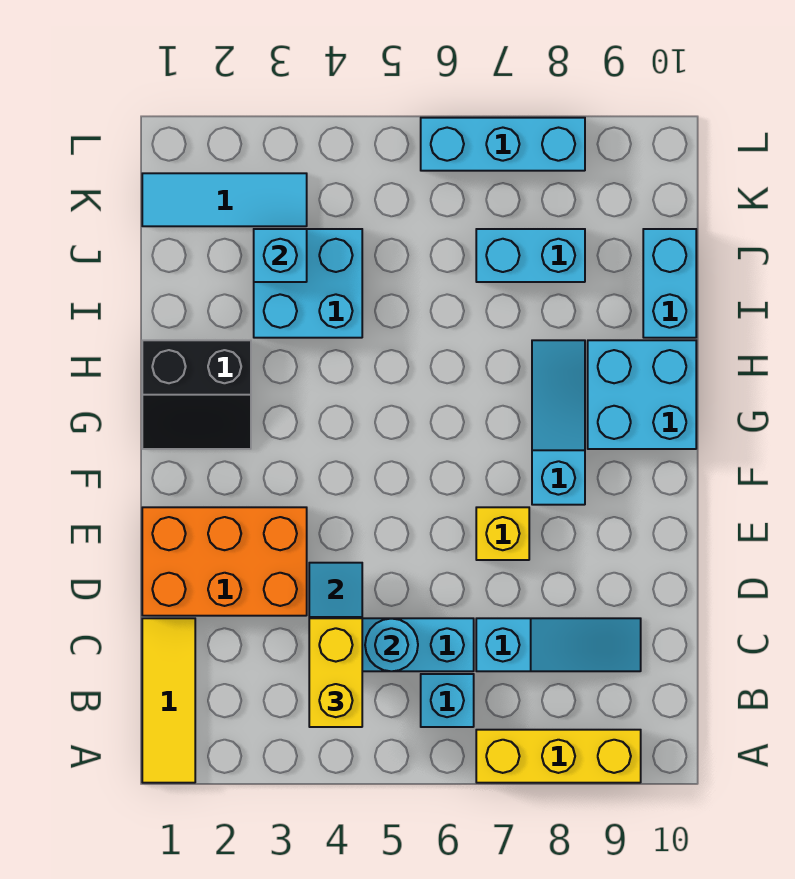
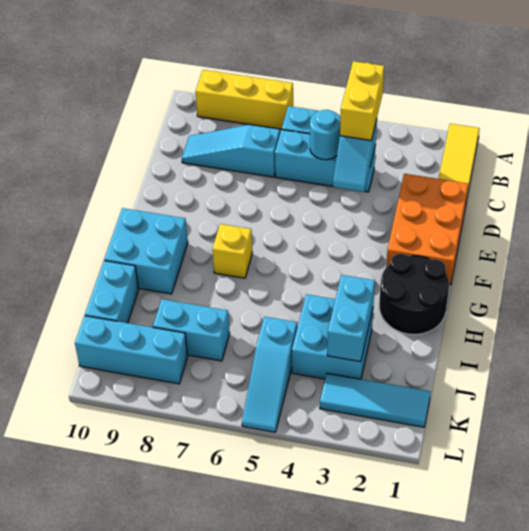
orange 2x3 brick [142,507,307,616] -> orange 2x3 brick turned to [386,174,468,285]
yellow 1x1 brick [476,507,529,560] -> yellow 1x1 brick moved to [212,224,252,278]
cyan 1x3 slope [532,340,585,505] -> cyan 1x3 slope moved to [242,317,297,432]
black 2x2 slope [142,340,251,449] -> black 2x2 round brick [379,254,449,334]
cyan 1x1 brick [254,229,307,282] -> cyan 1x2 brick [327,275,375,362]
cyan 1x3 brick [421,118,585,171] -> cyan 1x3 brick moved to [75,316,188,384]

